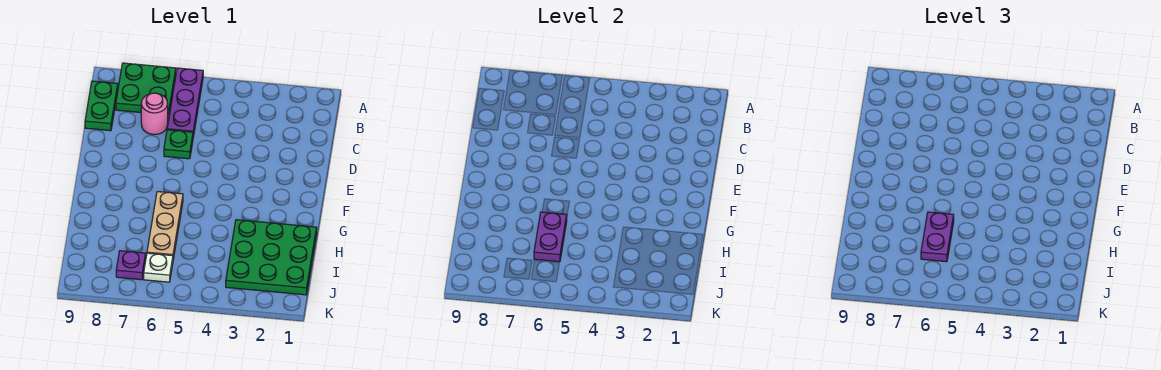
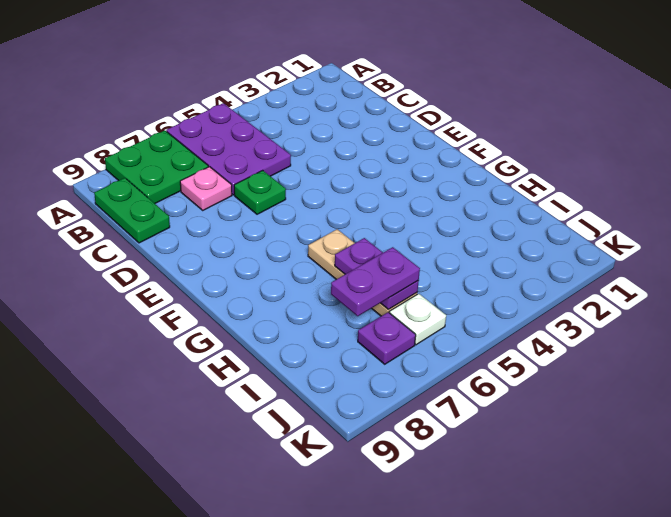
purple 1x3 plate [167,68,203,137] -> purple 2x3 plate [166,103,291,195]
pink 1x1 round brick [141,93,168,135] -> pink 1x1 plate [180,167,232,210]
green 3x3 plate [226,220,317,295] -> none
purple 1x2 plate [921,212,954,262] -> purple 1x2 plate turned to [331,247,420,316]

